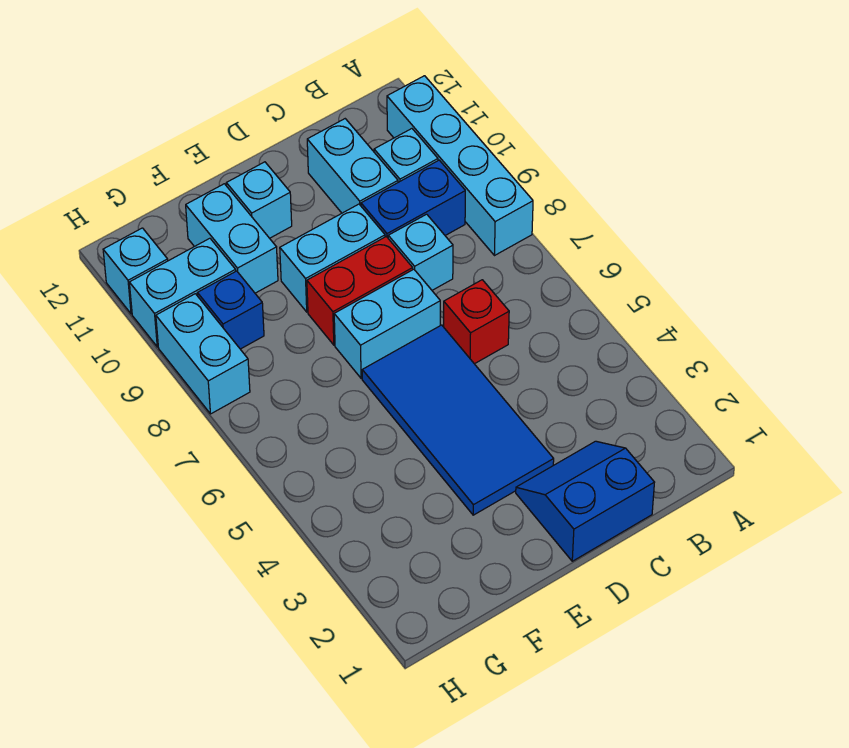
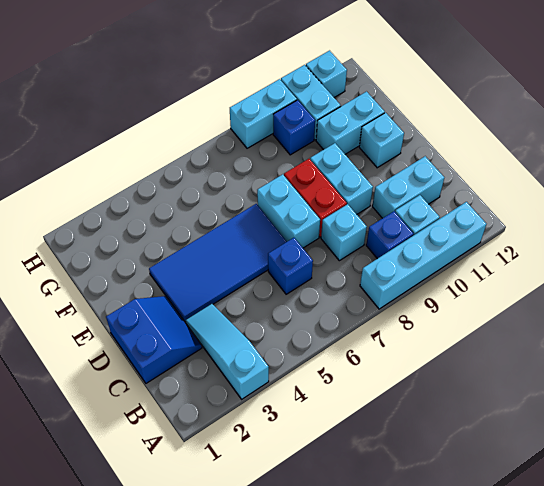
none -> cyan 1x3 slope [185,304,269,399]
blue 1x2 brick [361,160,465,238] -> blue 1x1 brick [366,211,414,259]
red 1x1 brick [444,280,509,364] -> blue 1x1 brick [268,238,313,294]

